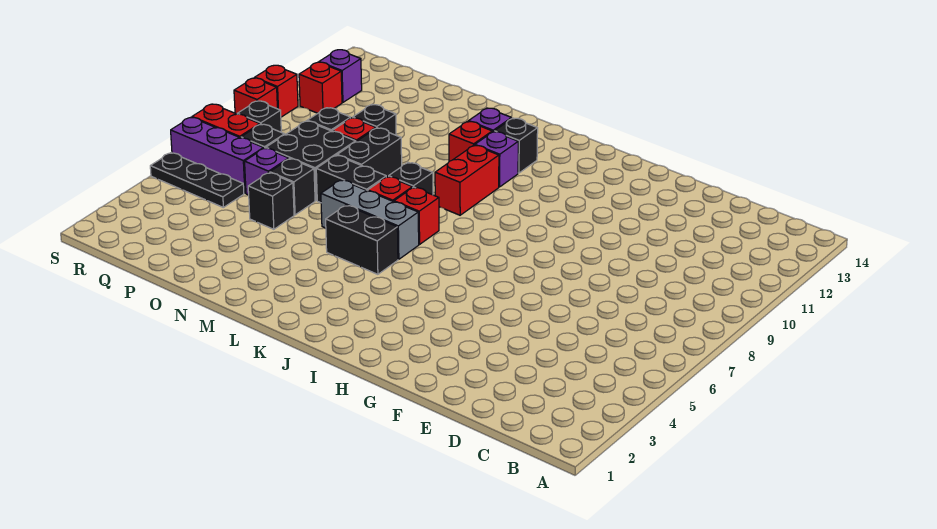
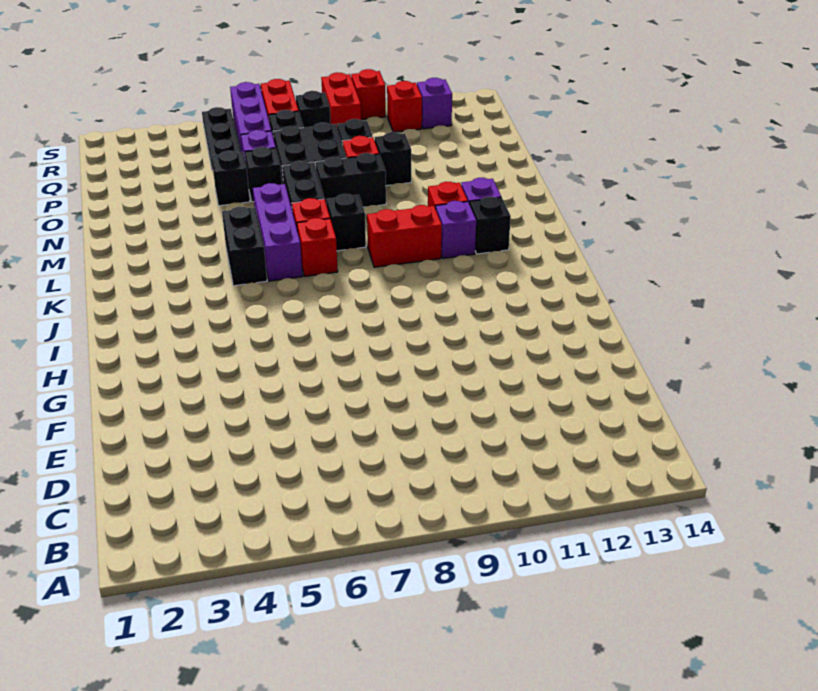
grey 1x3 brick [321,180,419,259] -> purple 1x3 brick [253,183,303,281]
red 1x1 brick [234,78,277,114] -> red 1x2 brick [321,72,361,127]

